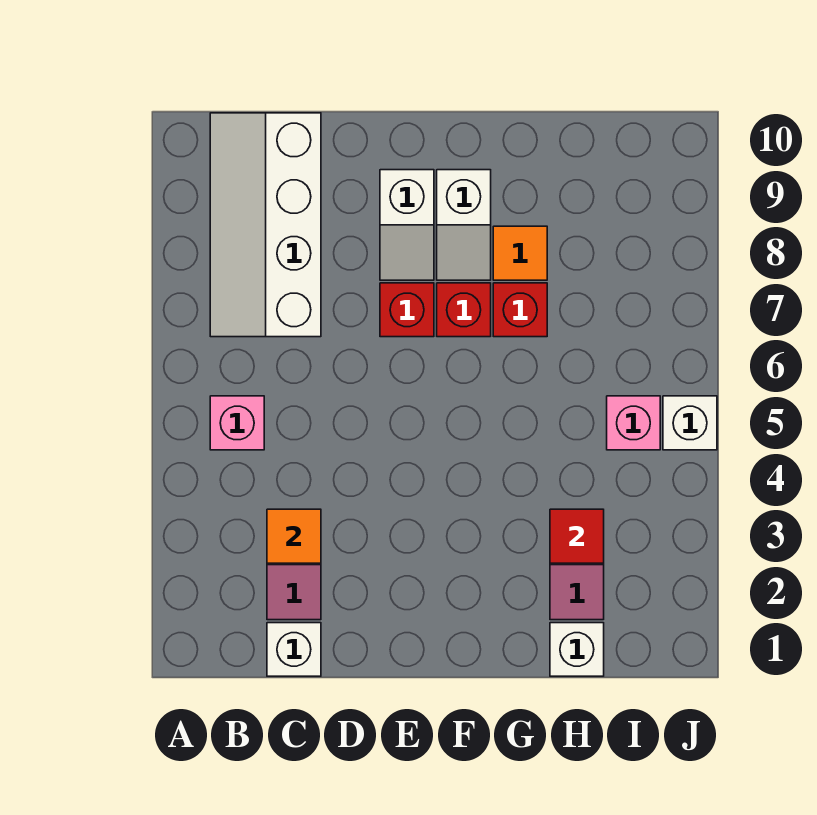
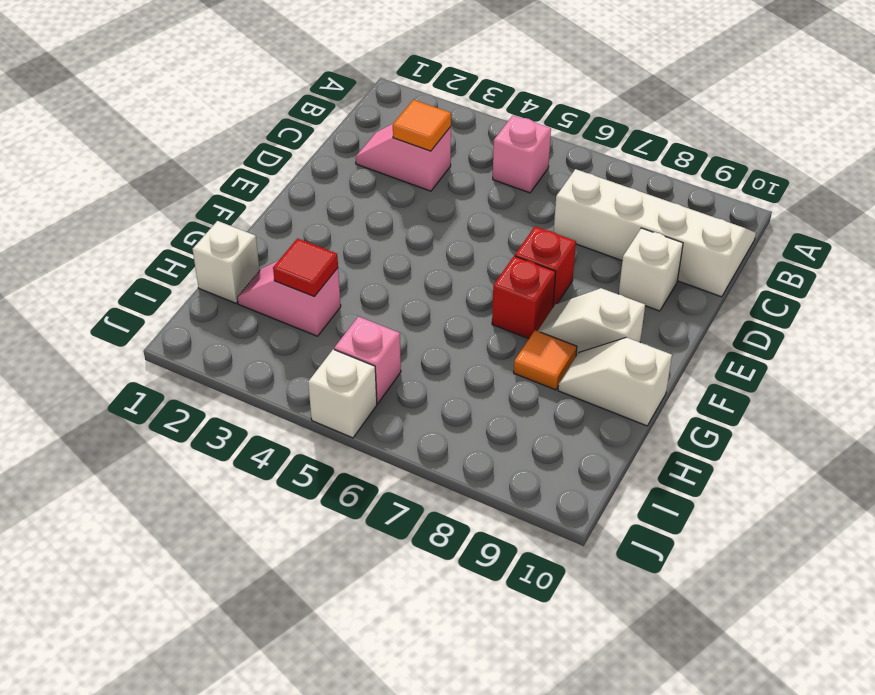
white 1x1 brick [267,623,321,676] -> white 1x1 brick moved to [619,228,683,311]
white 1x2 slope [380,170,434,280] -> white 1x2 slope moved to [558,337,672,426]
red 1x1 brick [493,283,547,337] -> none

